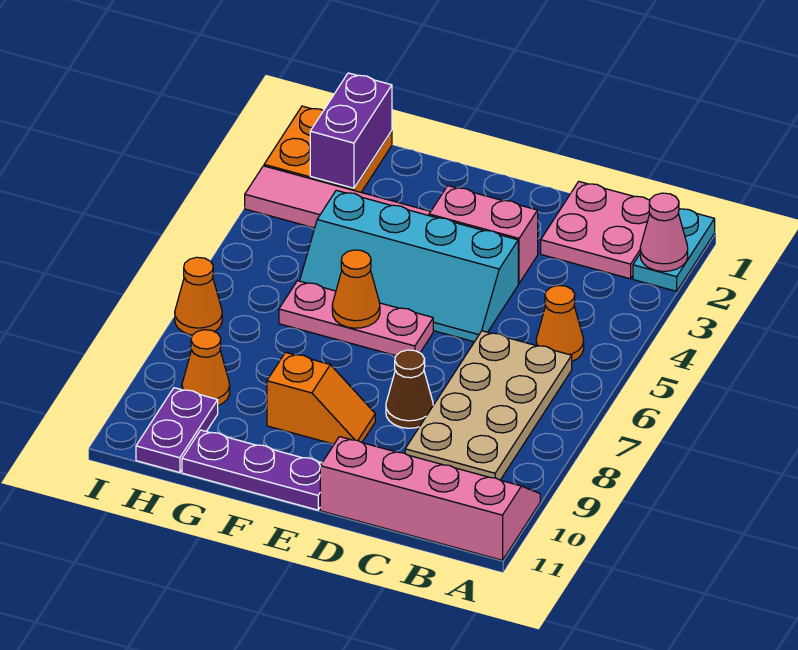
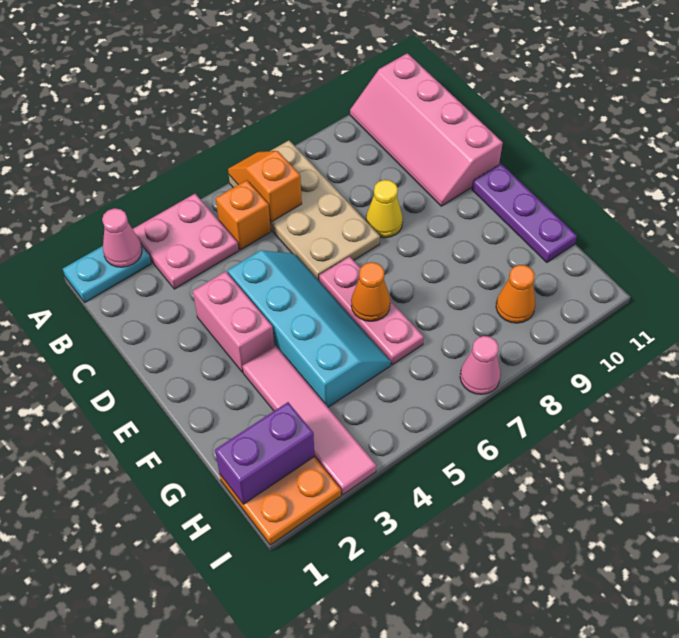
pink 2x2 plate [541,182,650,279] -> pink 2x2 plate moved to [133,194,239,289]
orange 1x1 cone [536,285,584,361] -> orange 1x1 brick [216,180,271,250]
tan 2x4 plate [405,331,572,480] -> tan 2x4 plate turned to [229,140,380,281]
brown 1x1 cone [386,350,433,428] -> yellow 1x1 cone [366,180,403,238]
orange 1x2 slope [267,352,375,444] -> orange 1x2 slope moved to [228,151,302,222]
purple 1x2 plate [136,388,218,473] -> none
orange 1x1 cone [175,257,222,335] -> pink 1x1 cone [460,336,501,395]

